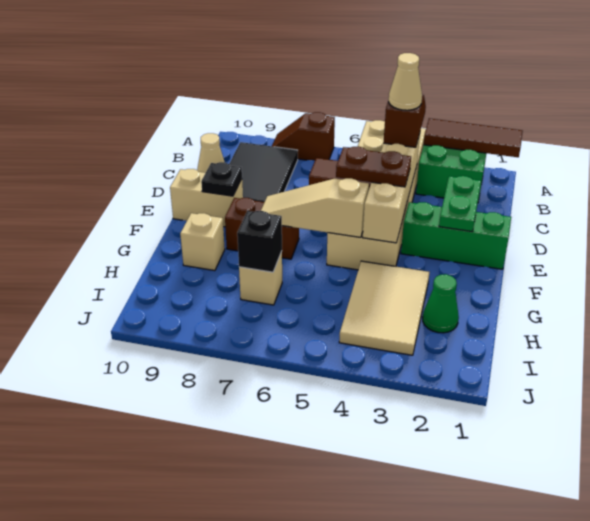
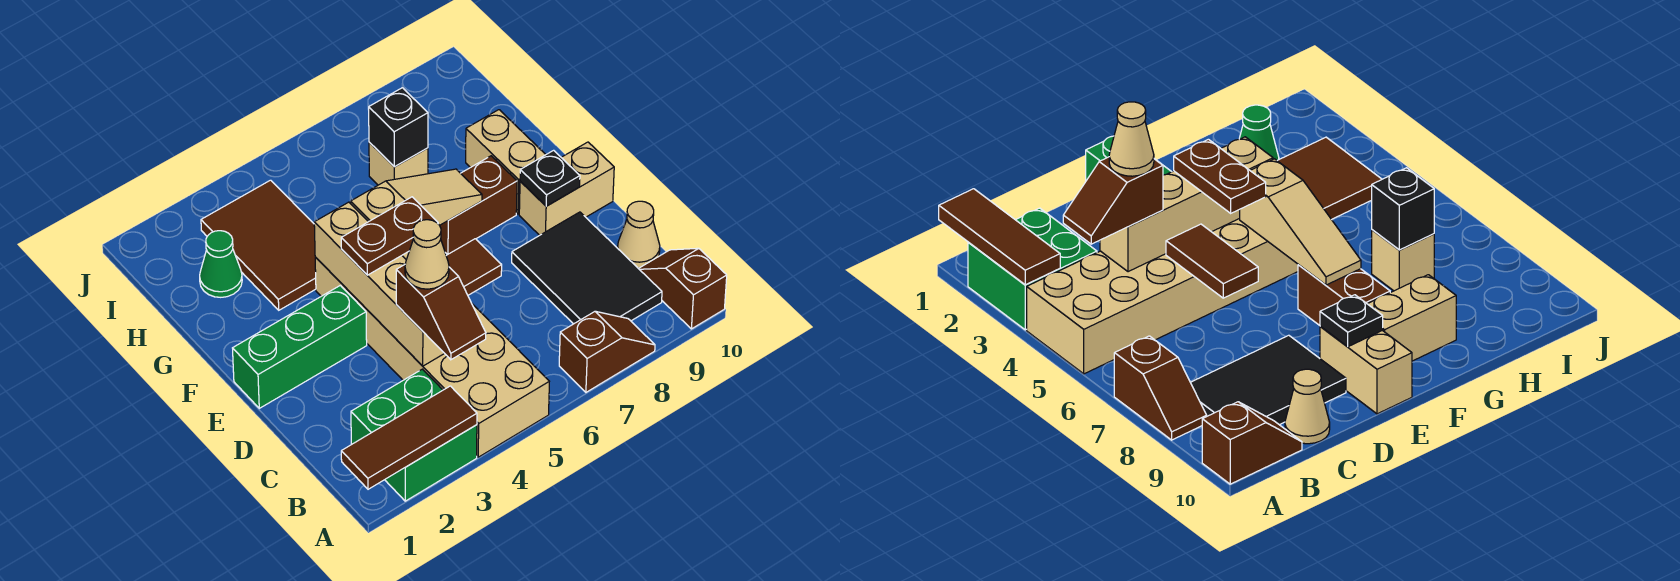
none -> brown 1x2 slope [639,248,727,329]
green 1x2 plate [439,176,481,232] -> none
tan 2x3 tile [339,261,429,355] -> brown 2x3 tile [201,180,316,310]
tan 1x1 brick [180,213,225,271] -> tan 1x2 brick [466,110,546,214]

